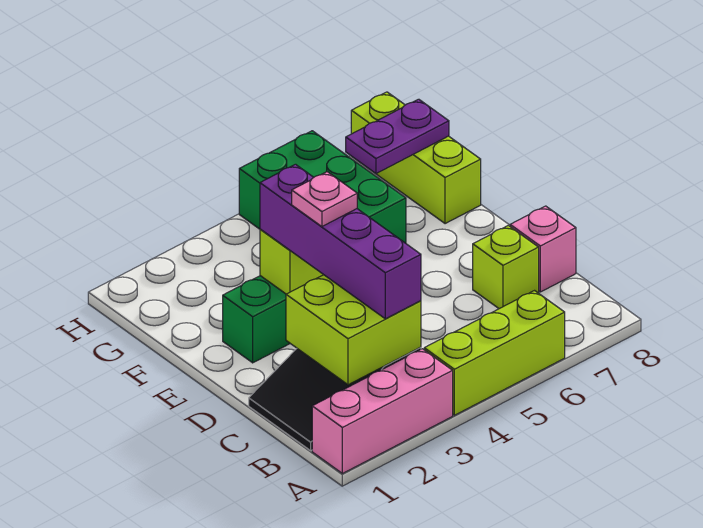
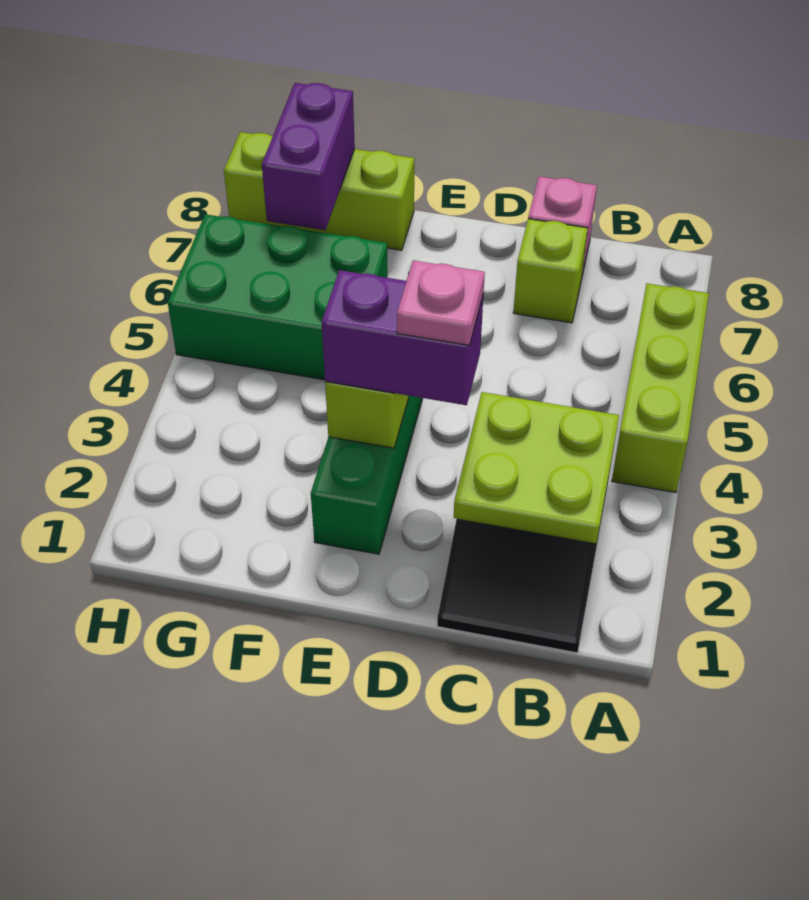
pink 1x3 brick [312,349,453,474] -> none
lime 2x2 brick [286,275,421,385] -> lime 2x2 plate [454,392,619,543]
purple 1x4 brick [260,164,421,319] -> purple 1x2 brick [322,270,483,405]
purple 1x2 plate [346,99,449,174] -> purple 1x2 brick [262,83,355,230]

